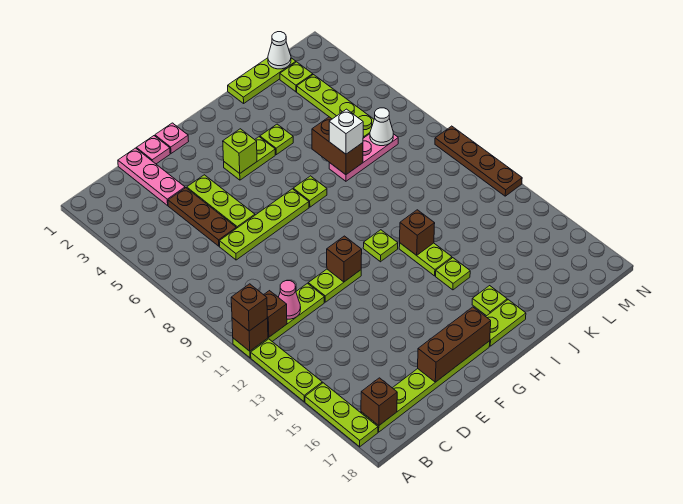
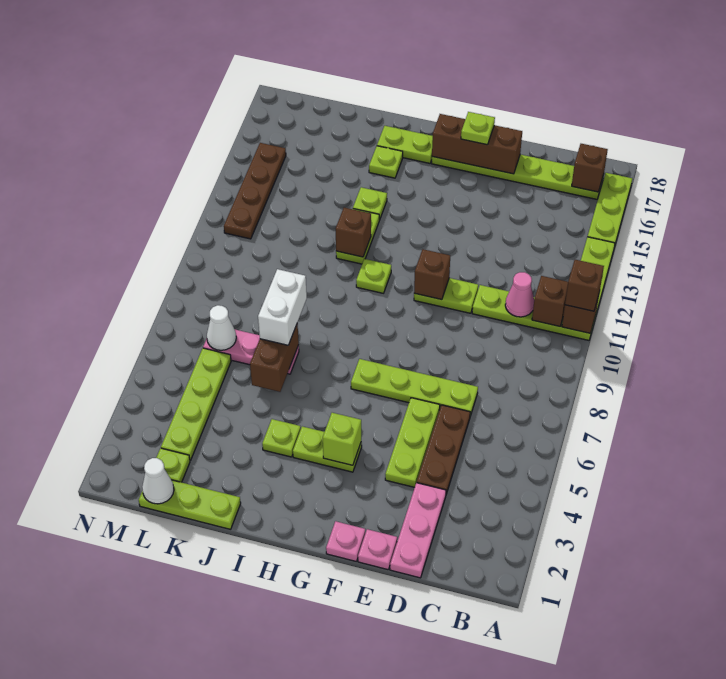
lime 1x1 plate [293,176,327,207] -> lime 1x1 plate moved to [461,112,495,145]
white 1x1 brick [329,109,363,154] -> white 1x2 brick [258,269,307,345]
brown 1x4 plate [435,126,522,196] -> brown 1x4 plate moved to [224,143,286,239]

